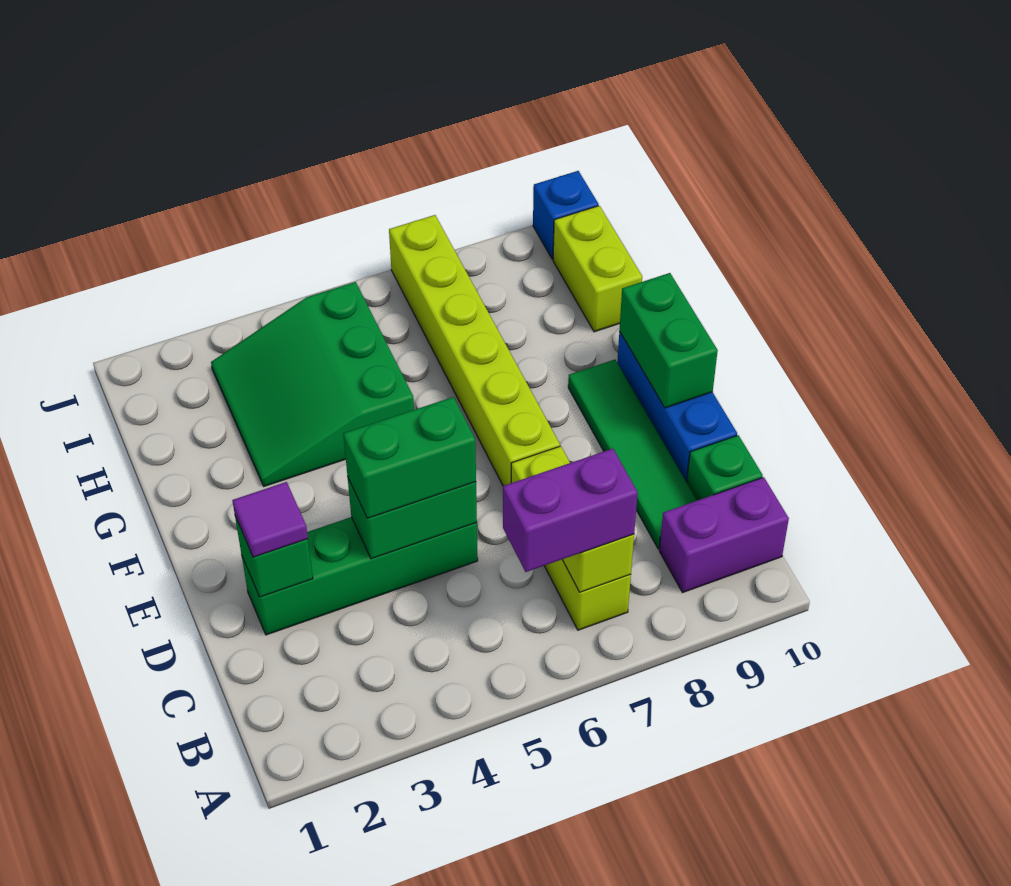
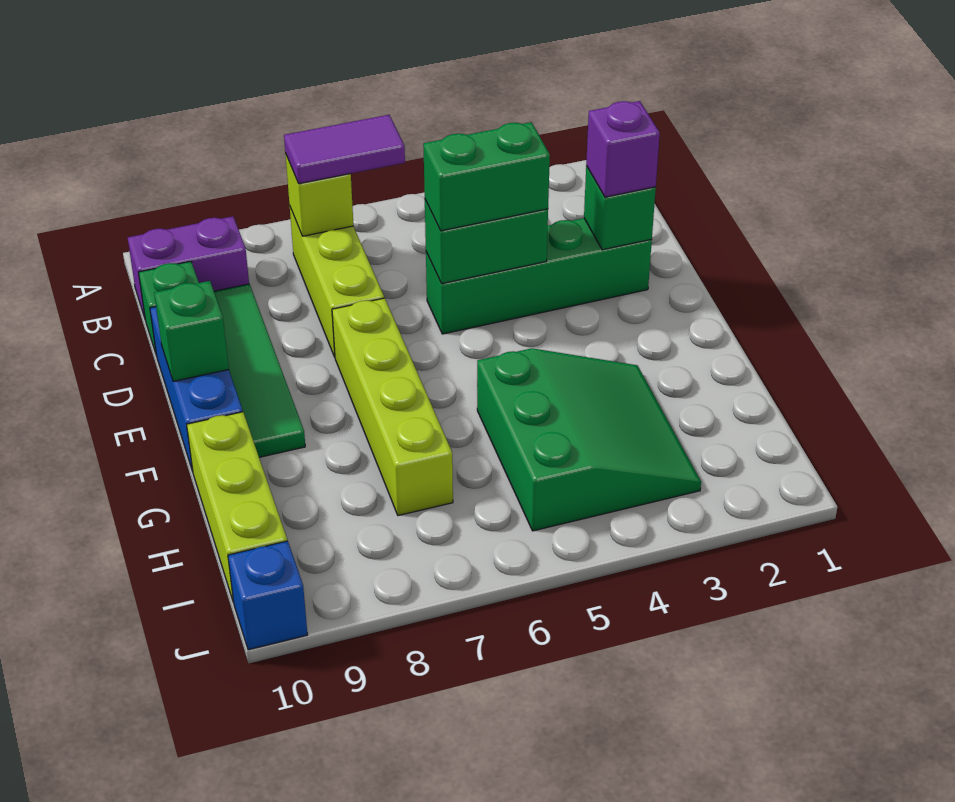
purple 1x2 brick [503,449,638,572] -> purple 1x2 tile [284,115,405,184]
purple 1x1 tile [232,482,308,557] -> purple 1x1 brick [586,101,660,197]
lime 1x6 brick [389,215,560,486] -> lime 1x4 brick [332,298,453,516]
green 1x2 brick [619,273,718,408] -> green 1x1 brick [154,281,229,381]
lime 1x2 brick [553,206,642,332] -> lime 1x3 brick [187,412,287,602]

